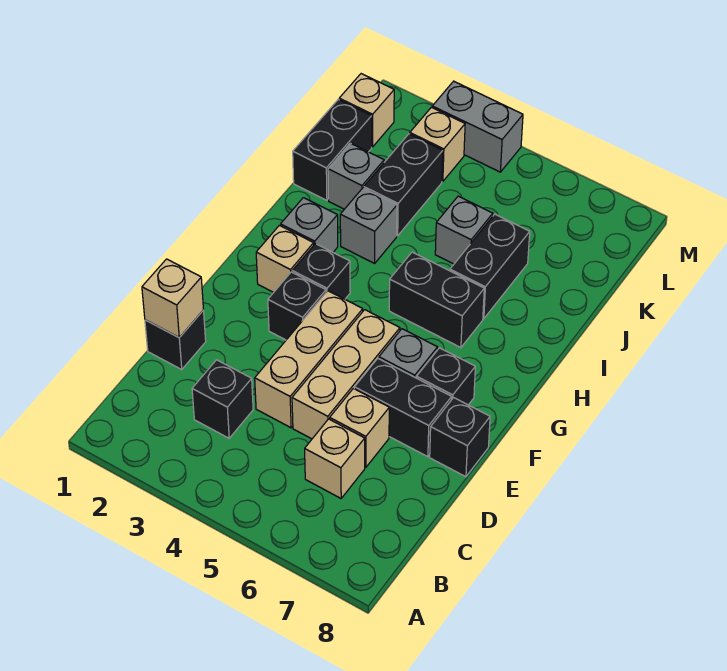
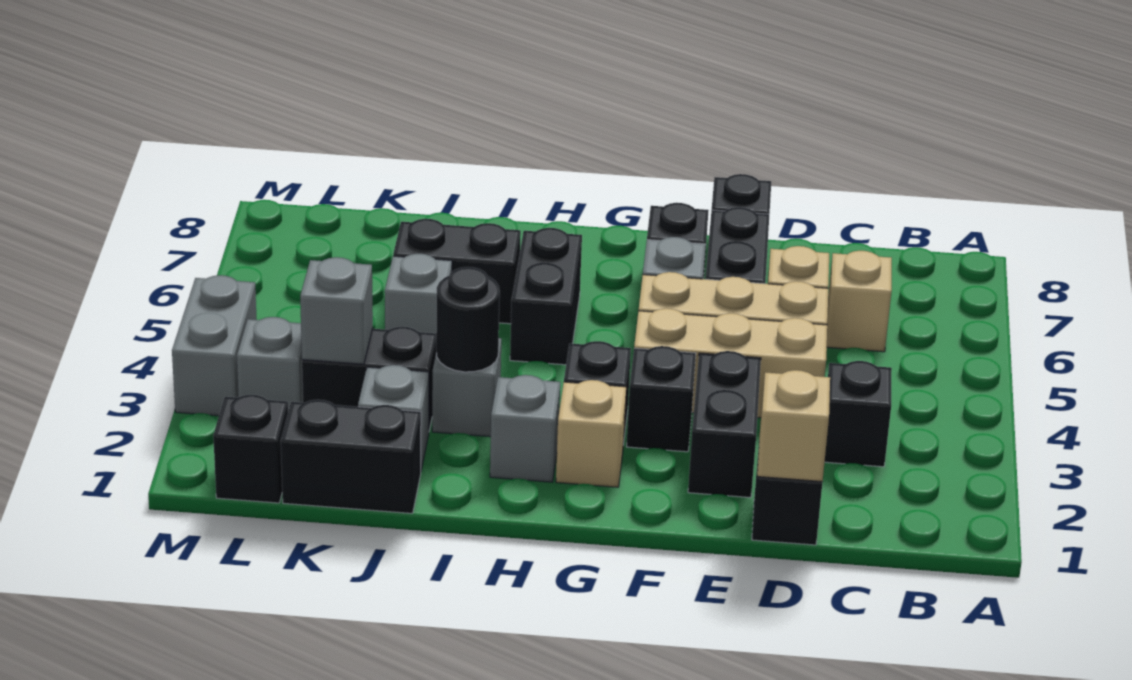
none -> black 1x2 brick [688,351,761,498]
none -> black 1x1 round brick [436,267,500,372]
none -> grey 1x1 brick [300,257,373,364]
tan 1x1 brick [339,74,394,147] -> black 1x1 brick [213,395,288,503]
tan 1x1 brick [410,107,465,182] -> grey 1x1 brick [237,317,303,411]

